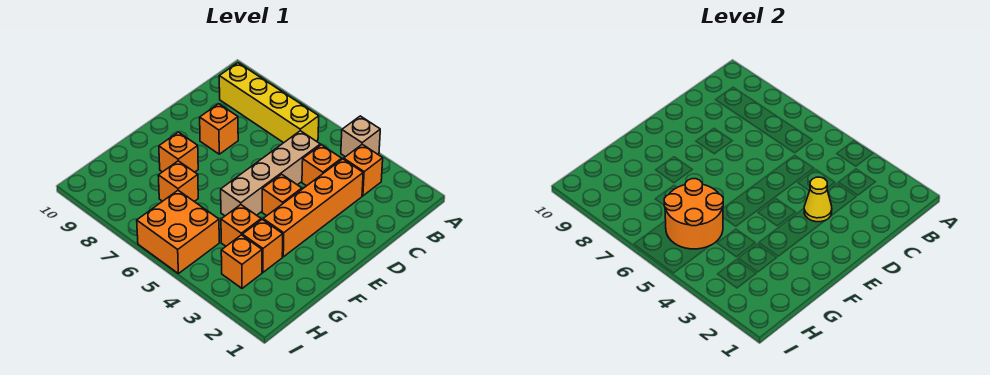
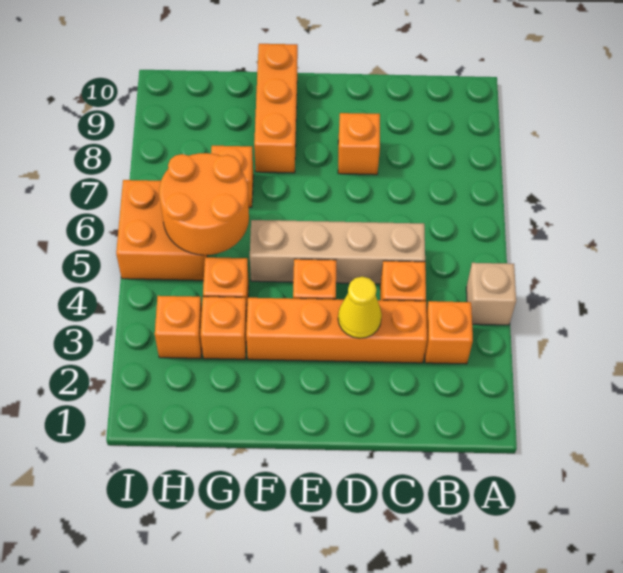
yellow 1x4 brick [219,63,319,143] -> none
orange 1x1 brick [159,132,198,172] -> orange 1x3 brick [254,44,298,173]

